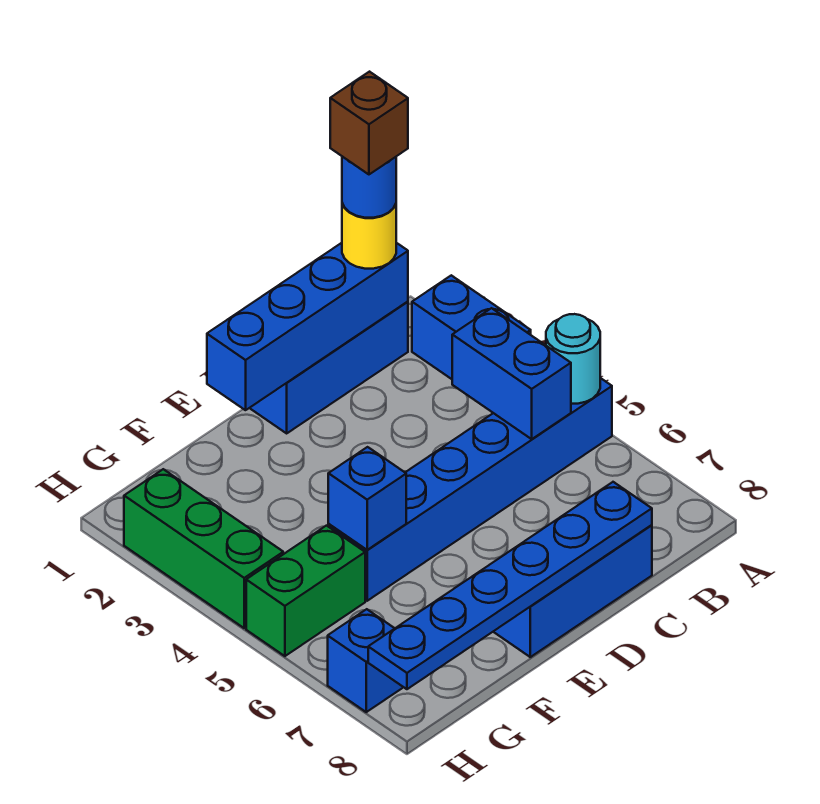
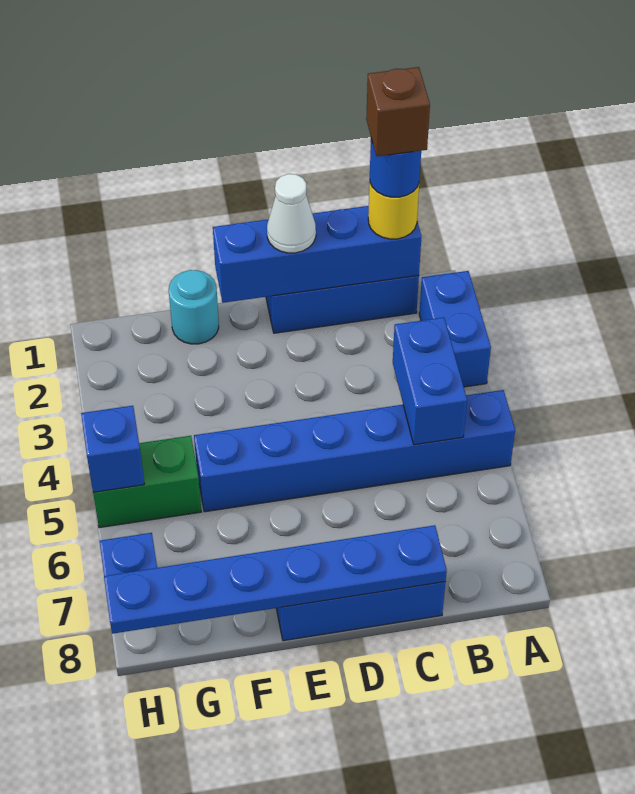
cyan 1x1 round brick [546,314,600,404] -> cyan 1x1 round brick moved to [169,270,219,344]
none -> white 1x1 cone [267,174,316,253]
blue 1x1 brick [328,447,406,550] -> blue 1x1 brick moved to [81,406,144,492]
green 1x3 brick [124,469,283,628] -> none

